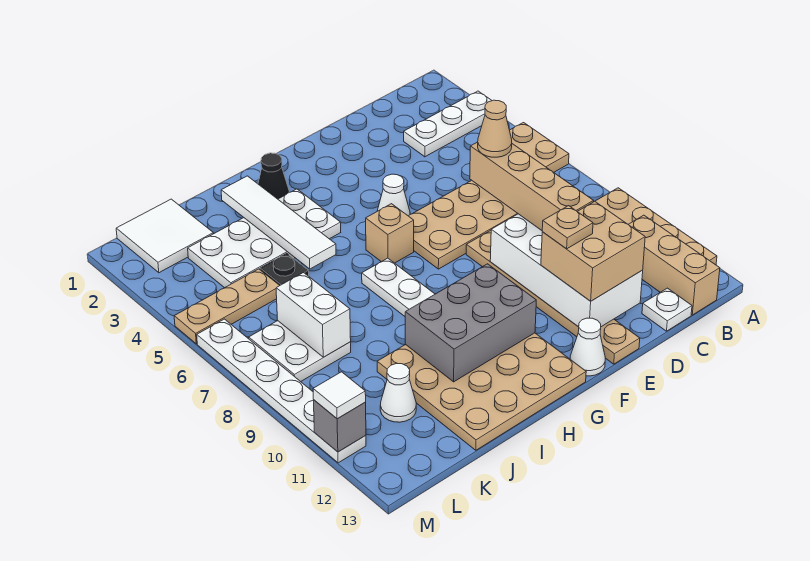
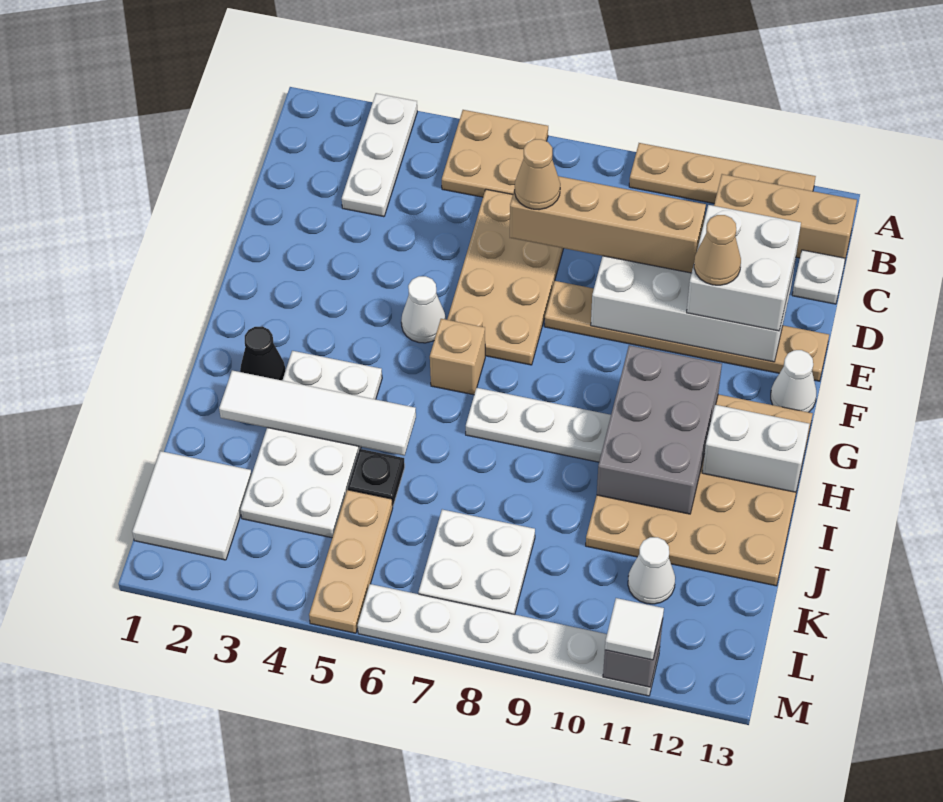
tan 2x2 brick [541,201,645,301] -> white 2x2 brick [687,205,801,331]
tan 1x1 plate [542,206,593,249] -> tan 1x1 cone [694,215,741,285]
white 1x2 brick [276,273,351,357] -> white 1x2 brick moved to [702,405,809,492]

